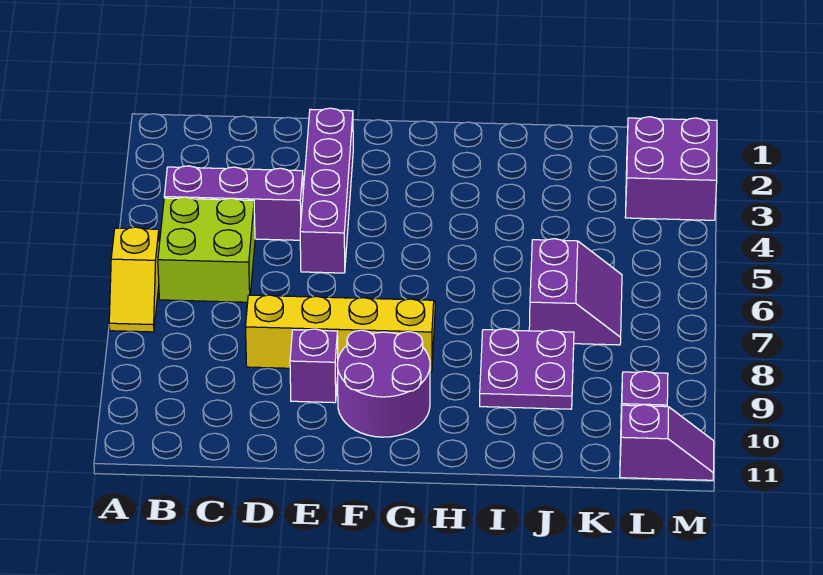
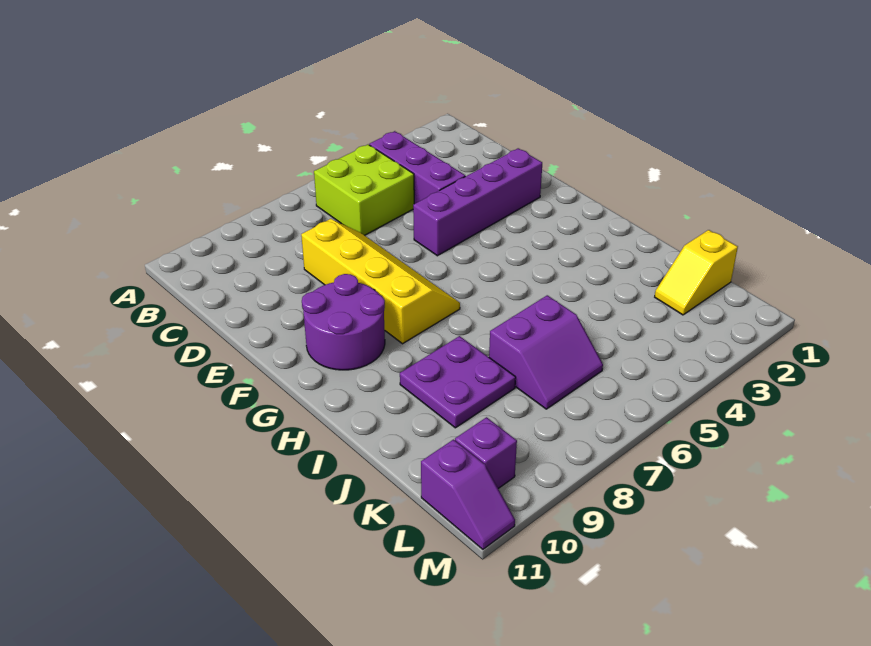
yellow 1x2 slope [109,227,159,332] -> yellow 1x2 slope moved to [655,230,738,315]
purple 1x1 brick [290,329,338,403] -> none
purple 2x2 brick [625,117,717,220] -> none

